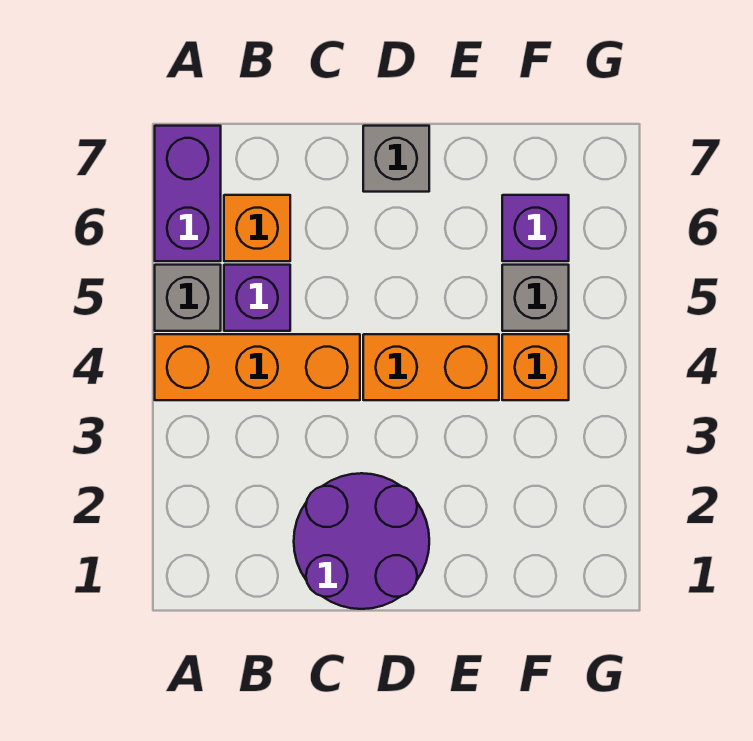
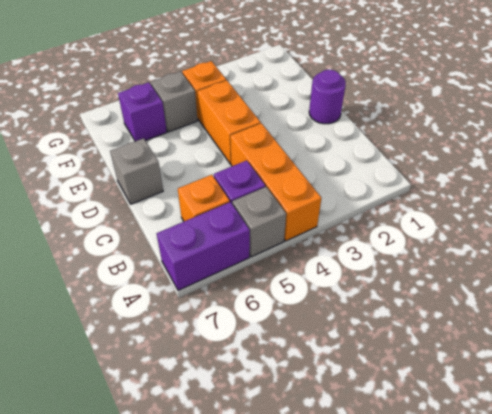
purple 2x2 round brick [294,473,429,609] -> purple 1x1 round brick [309,70,346,124]

